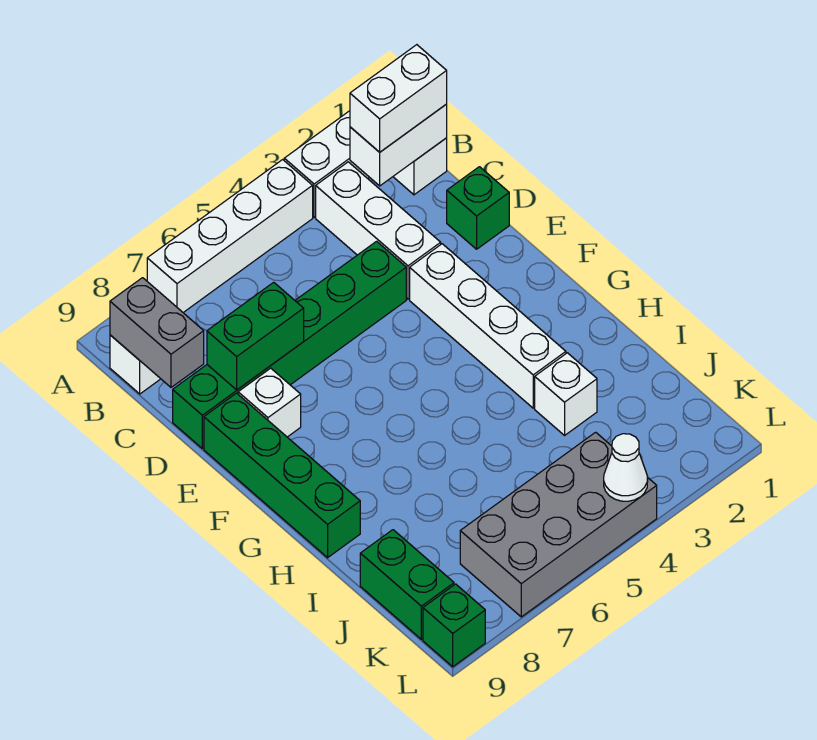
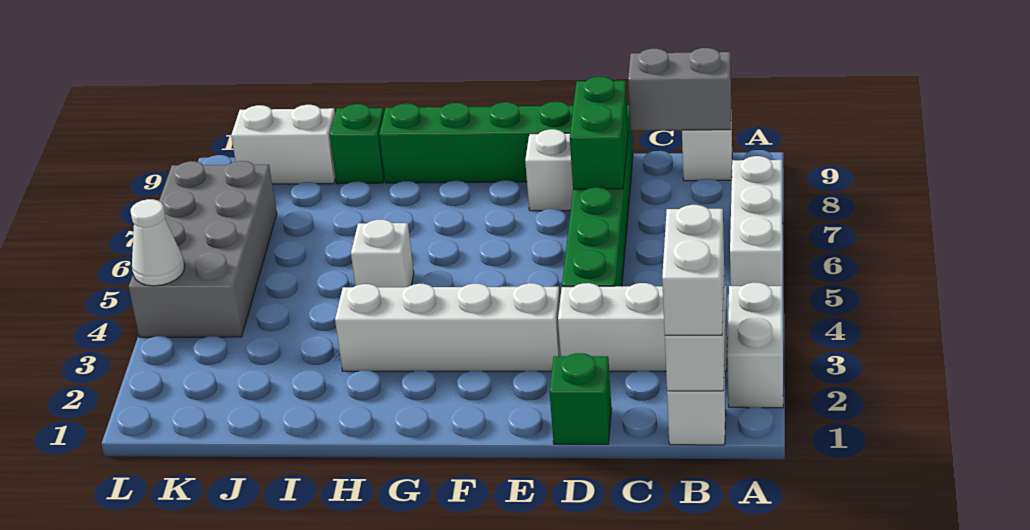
white 1x4 brick [147,160,313,312] -> white 1x3 brick [730,156,783,286]
white 1x1 brick [535,353,597,435] -> white 1x1 brick moved to [351,220,414,287]
green 1x2 brick [360,530,454,639] -> white 1x2 brick [231,105,336,184]
green 1x1 brick [423,584,485,667] -> green 1x1 brick moved to [330,104,385,184]

